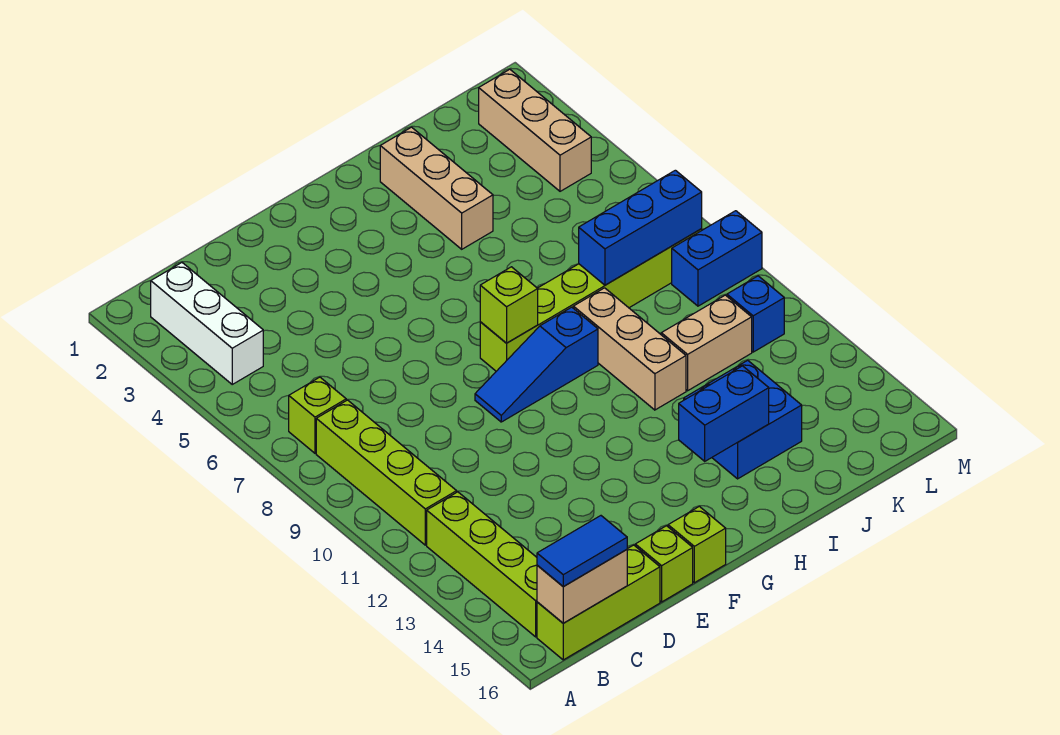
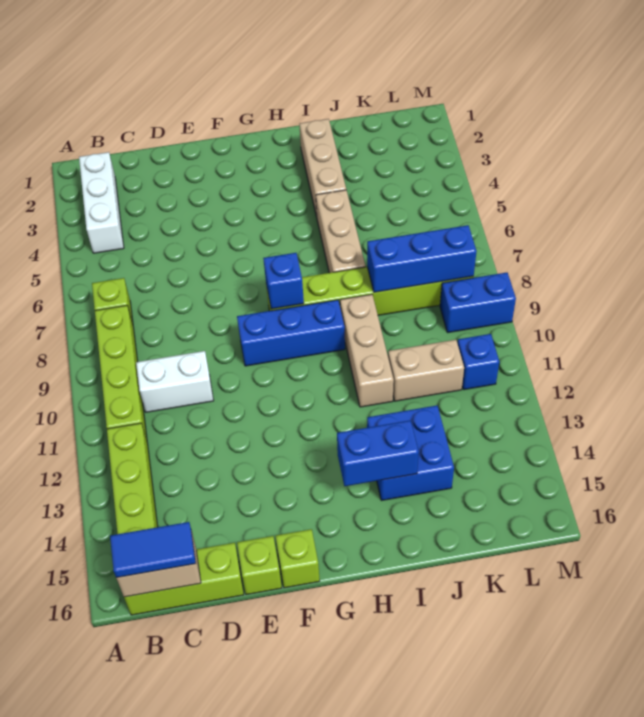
none -> white 1x2 brick [136,351,214,412]
blue 1x3 slope [475,307,598,422] -> blue 1x3 brick [237,300,345,366]
lime 1x1 brick [480,267,538,343] -> blue 1x1 brick [263,253,304,309]
tan 1x3 brick [479,69,591,191] -> tan 1x3 brick moved to [316,190,365,273]

